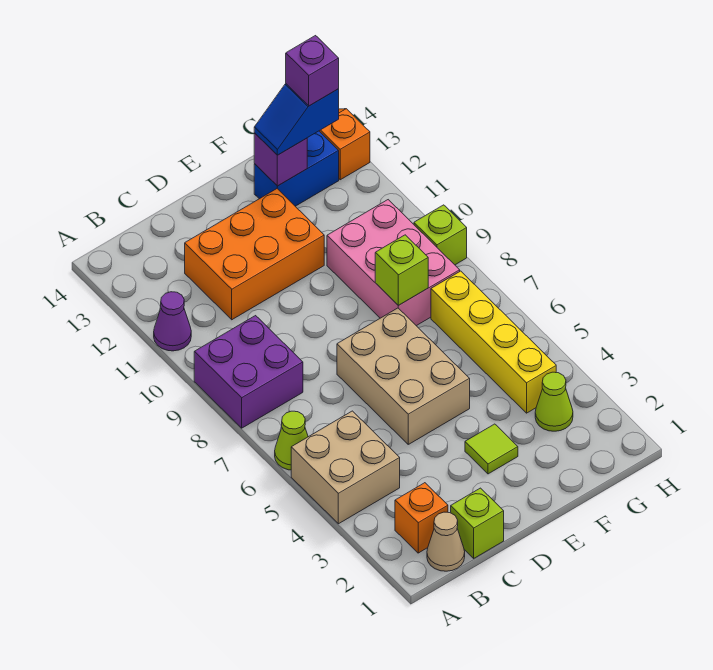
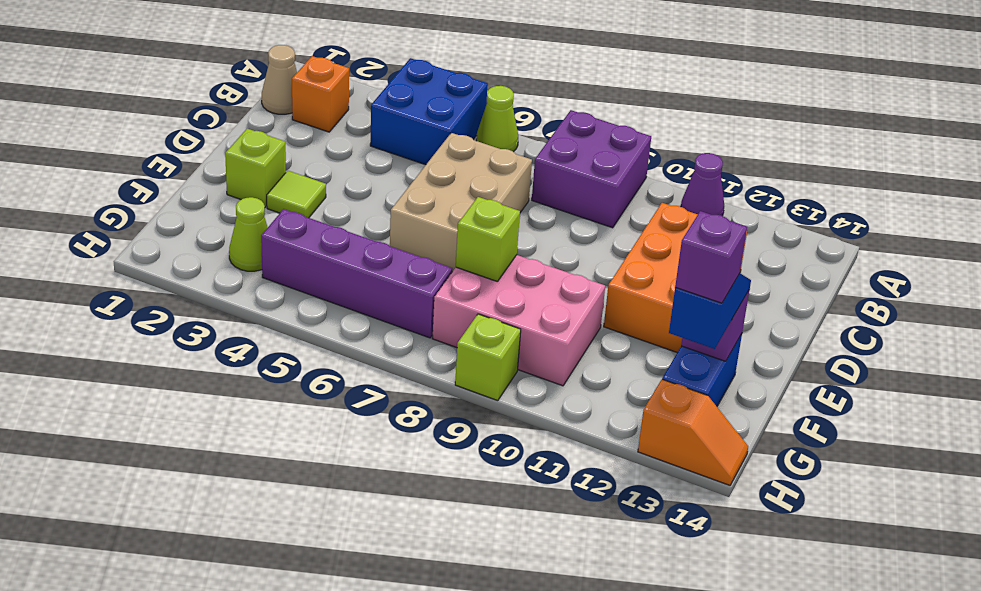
tan 2x2 brick [291,411,400,524] -> blue 2x2 brick [370,58,488,165]
lime 1x1 brick [451,488,504,558] -> lime 1x1 brick moved to [225,129,286,207]
tan 2x3 brick [337,308,470,444] -> tan 2x3 brick turned to [390,133,532,272]
yellow 1x4 brick [431,271,556,413] -> purple 1x4 brick [261,209,452,338]

